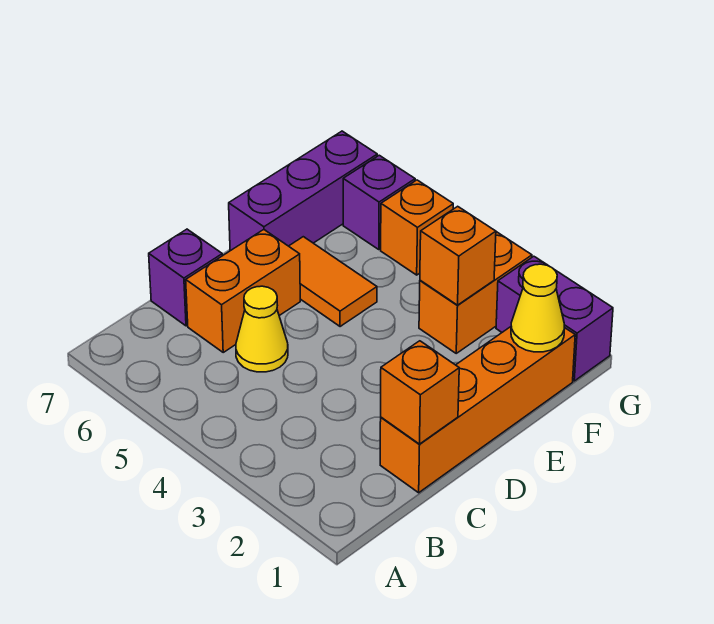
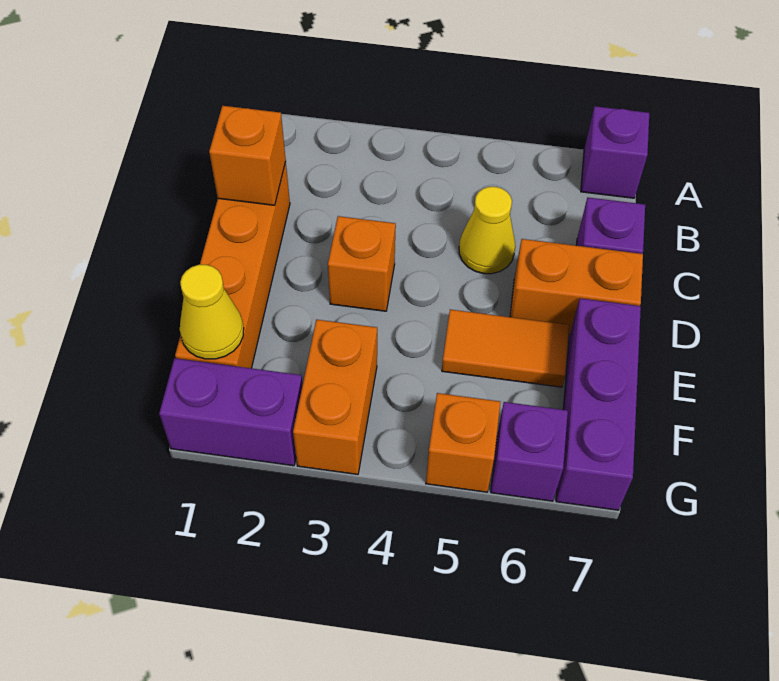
none -> purple 1x1 brick [581,106,649,198]
orange 1x2 brick [186,230,300,352] -> orange 1x2 brick turned to [510,239,643,335]
orange 1x1 brick [420,206,496,305] -> orange 1x1 brick moved to [328,216,396,311]

